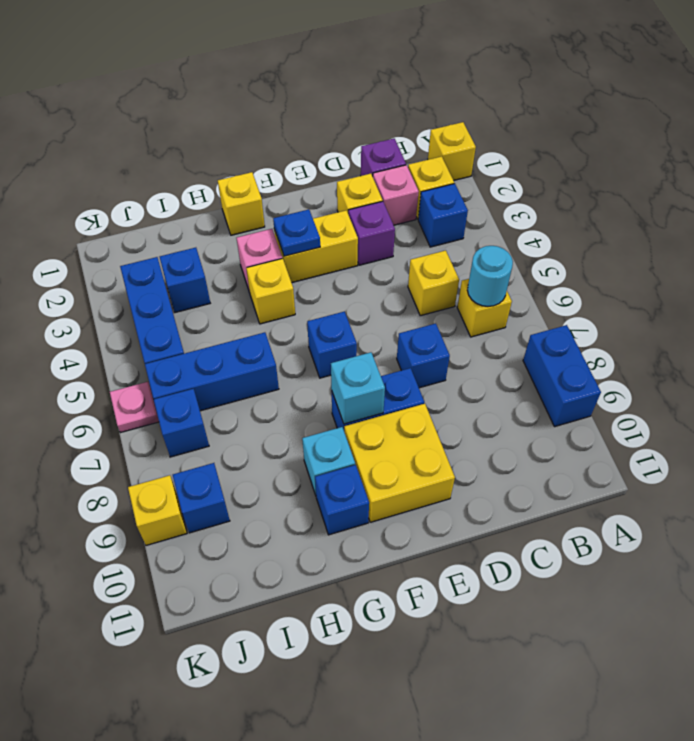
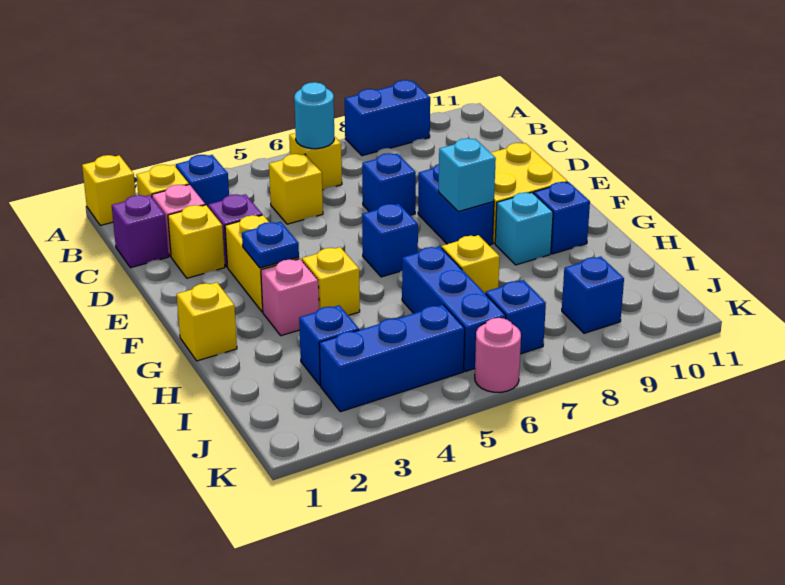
pink 1x1 plate [110,382,159,433] -> pink 1x1 round brick [475,318,521,392]
yellow 1x1 brick [128,475,187,545] -> yellow 1x1 brick moved to [442,235,500,294]

